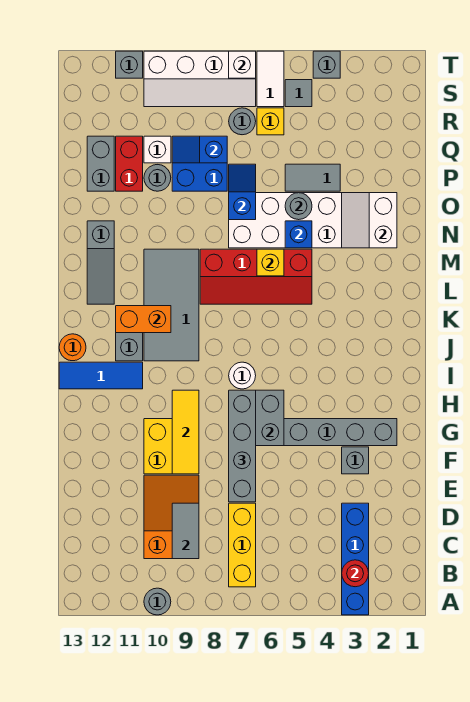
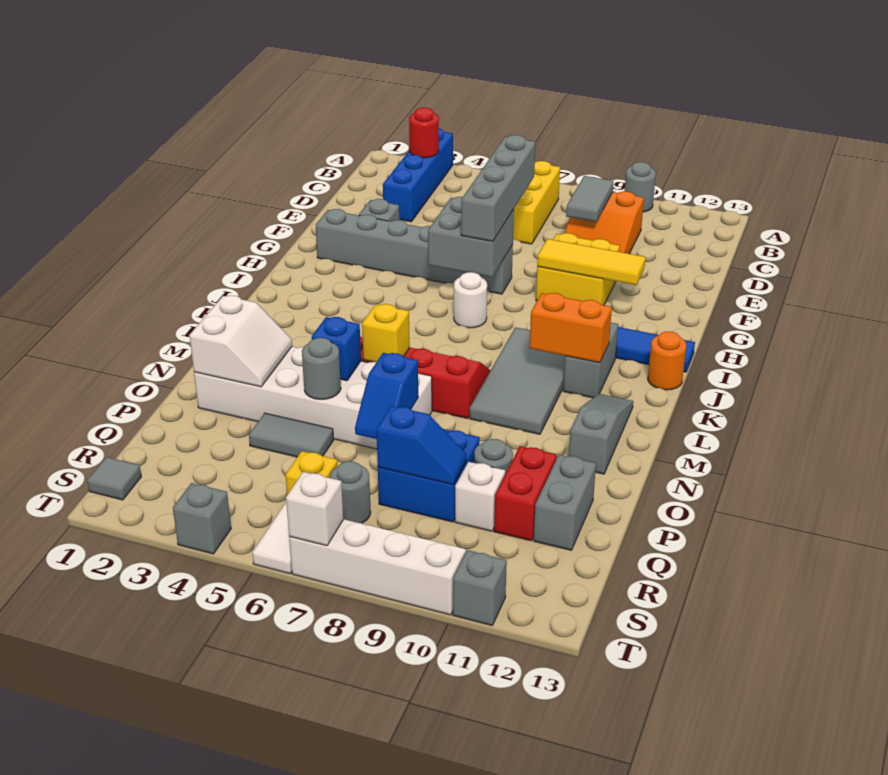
yellow 1x3 tile [172,390,199,474] -> yellow 1x3 tile turned to [537,239,646,285]
grey 1x1 tile [285,80,312,107] -> grey 1x1 tile moved to [87,457,141,500]

